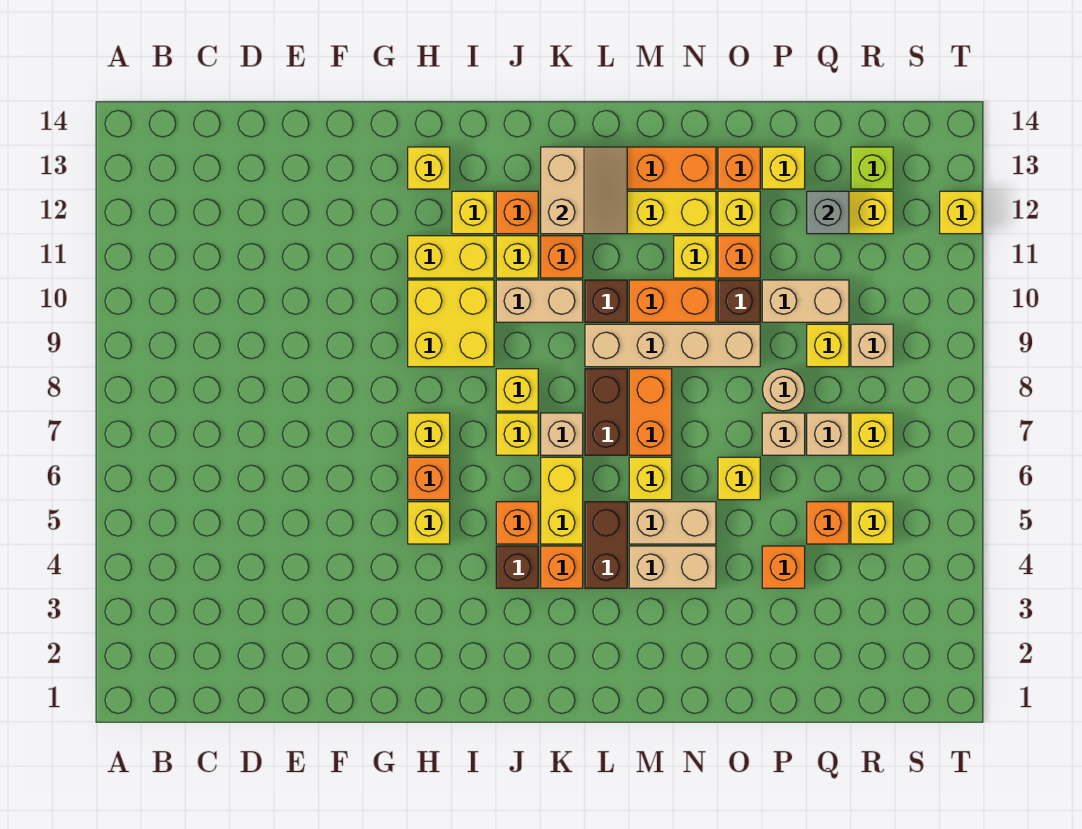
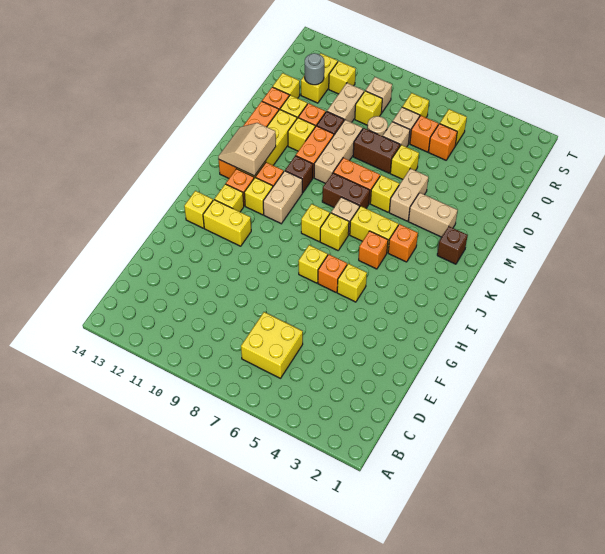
yellow 2x2 brick [408,280,494,367] -> yellow 2x2 brick moved to [241,312,303,378]
yellow 1x2 brick [408,236,494,278] -> yellow 1x2 brick turned to [203,200,251,246]
brown 1x1 brick [496,546,538,588] -> brown 1x1 brick moved to [437,226,468,264]
tan 2x2 slope [541,147,627,234] -> tan 2x2 slope turned to [218,123,276,176]
brown 1x2 brick [585,502,627,588] -> brown 1x2 brick moved to [353,128,400,173]
tan 1x4 brick [585,324,760,367] -> tan 1x3 brick [314,120,363,183]
tan 1x2 brick [629,546,716,588] -> tan 1x2 brick turned to [408,193,458,237]
orange 1x1 brick [762,546,805,588] -> orange 1x1 brick moved to [410,116,438,152]
grey 1x1 brick [807,191,849,234] -> grey 1x1 round brick [305,53,324,85]
lime 1x1 brick [851,147,893,189] -> none
yellow 1x1 brick [940,191,982,234] -> yellow 1x1 brick moved to [329,61,356,94]

